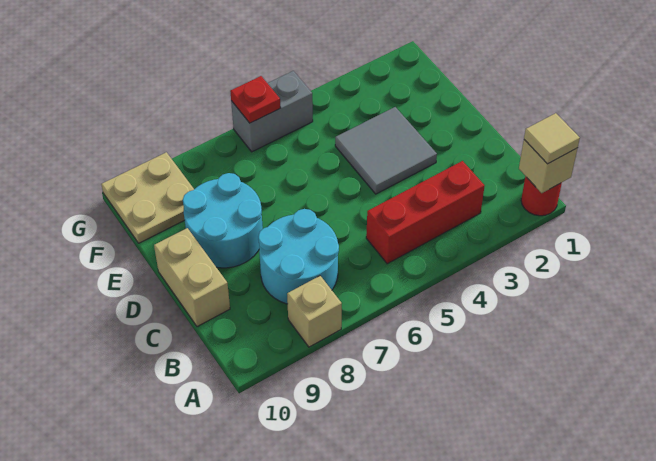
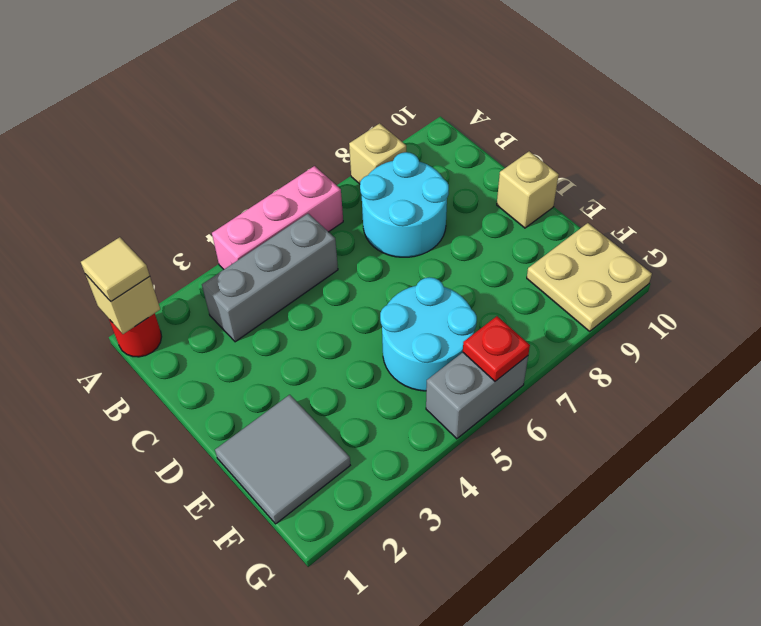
none -> pink 1x3 brick [212,166,343,269]
red 1x3 brick [366,161,484,264] -> grey 1x3 brick [202,214,338,342]
tan 1x2 brick [154,228,230,327] -> tan 1x1 brick [497,151,559,228]
grey 2x2 tile [335,107,437,194] -> grey 2x2 tile moved to [215,395,350,524]
cyan 2x2 round brick [183,173,263,268] -> cyan 2x2 round brick moved to [380,277,477,391]

